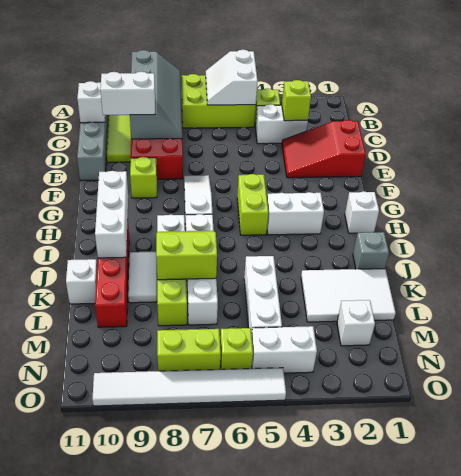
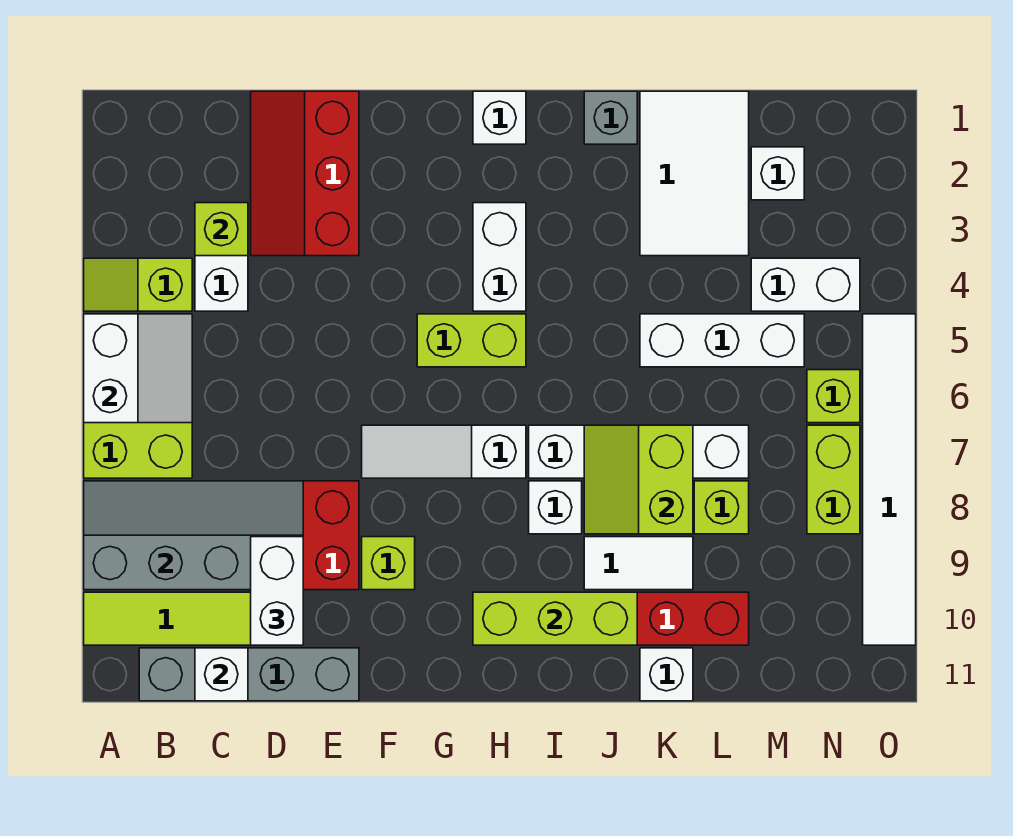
white 2x2 slope [206,50,258,105] -> white 2x2 slope turned to [84,314,192,423]
red 2x3 slope [282,120,366,178] -> red 2x3 slope turned to [251,91,359,256]
white 1x3 brick [95,171,128,258] -> lime 1x3 brick [473,592,637,645]
white 1x2 brick [251,326,317,373] -> white 1x2 brick turned to [751,258,860,311]

